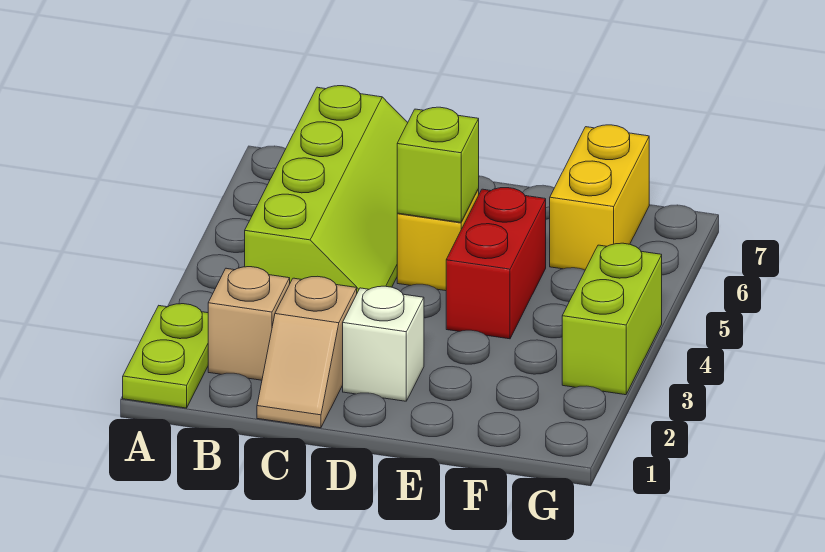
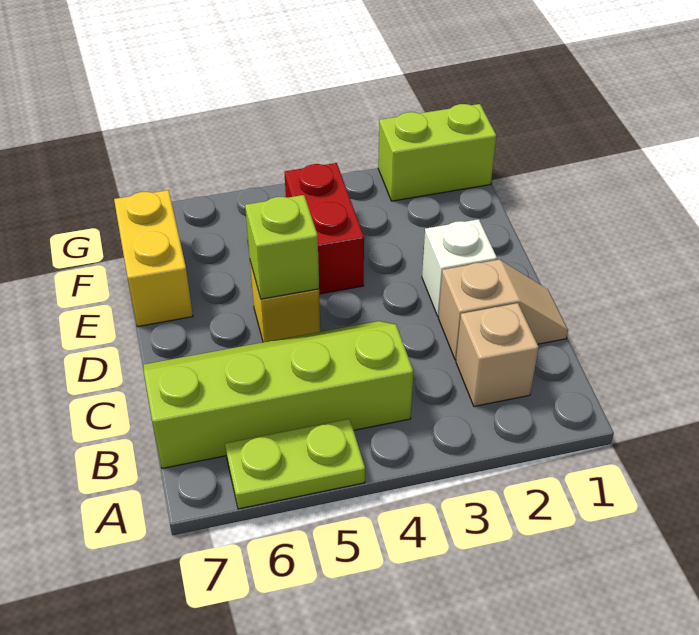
lime 1x2 plate [123,304,208,408] -> lime 1x2 plate moved to [225,419,365,509]
red 1x2 brick [446,188,546,339] -> red 1x2 brick turned to [284,163,364,294]
yellow 1x2 brick [550,125,649,270] -> yellow 1x2 brick turned to [114,190,193,327]
lime 1x2 brick [562,243,662,395] -> lime 1x2 brick moved to [378,104,497,201]

